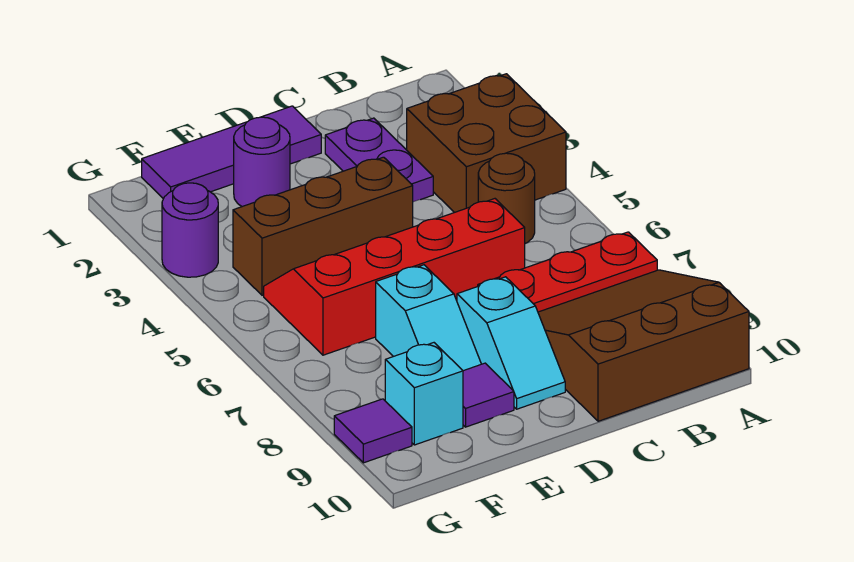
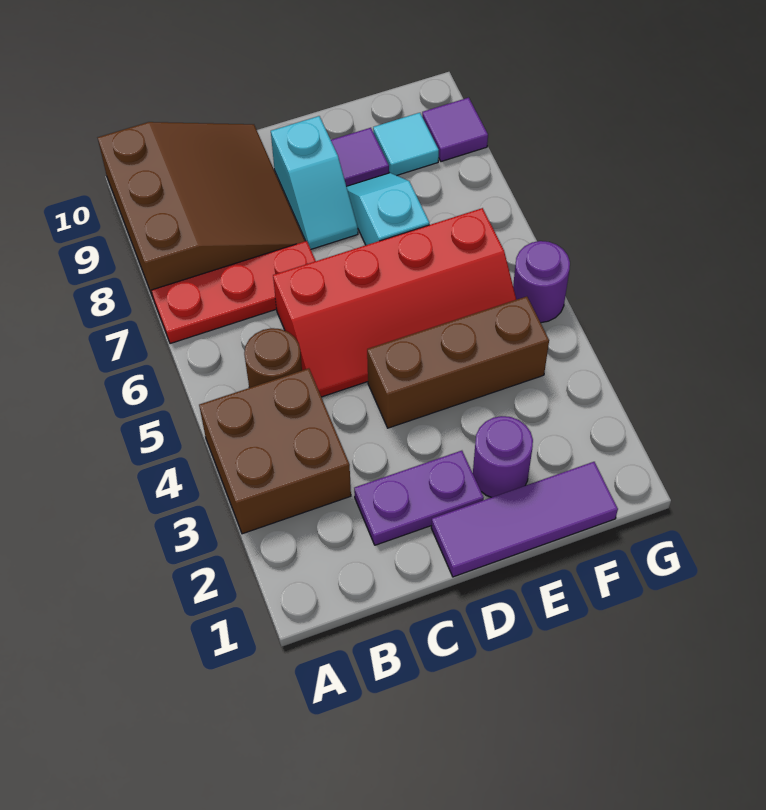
brown 3x3 slope [538,270,749,421] -> brown 3x3 slope turned to [98,122,305,297]
purple 1x2 plate [325,118,433,202] -> purple 1x2 plate turned to [354,451,484,545]
cyan 1x2 slope [457,277,565,409] -> cyan 1x2 slope turned to [271,116,358,249]
cyan 1x1 brick [385,343,463,445] -> cyan 1x1 tile [373,113,439,176]
purple 1x1 round brick [162,183,218,277] -> purple 1x1 round brick moved to [513,241,570,323]

